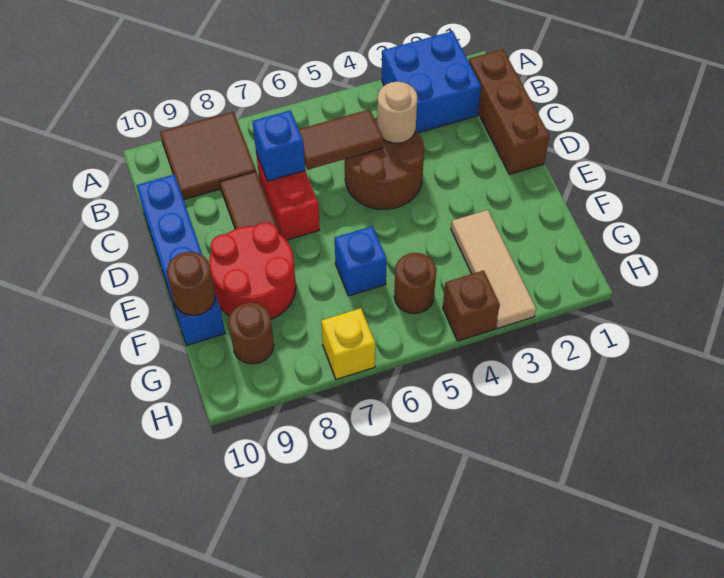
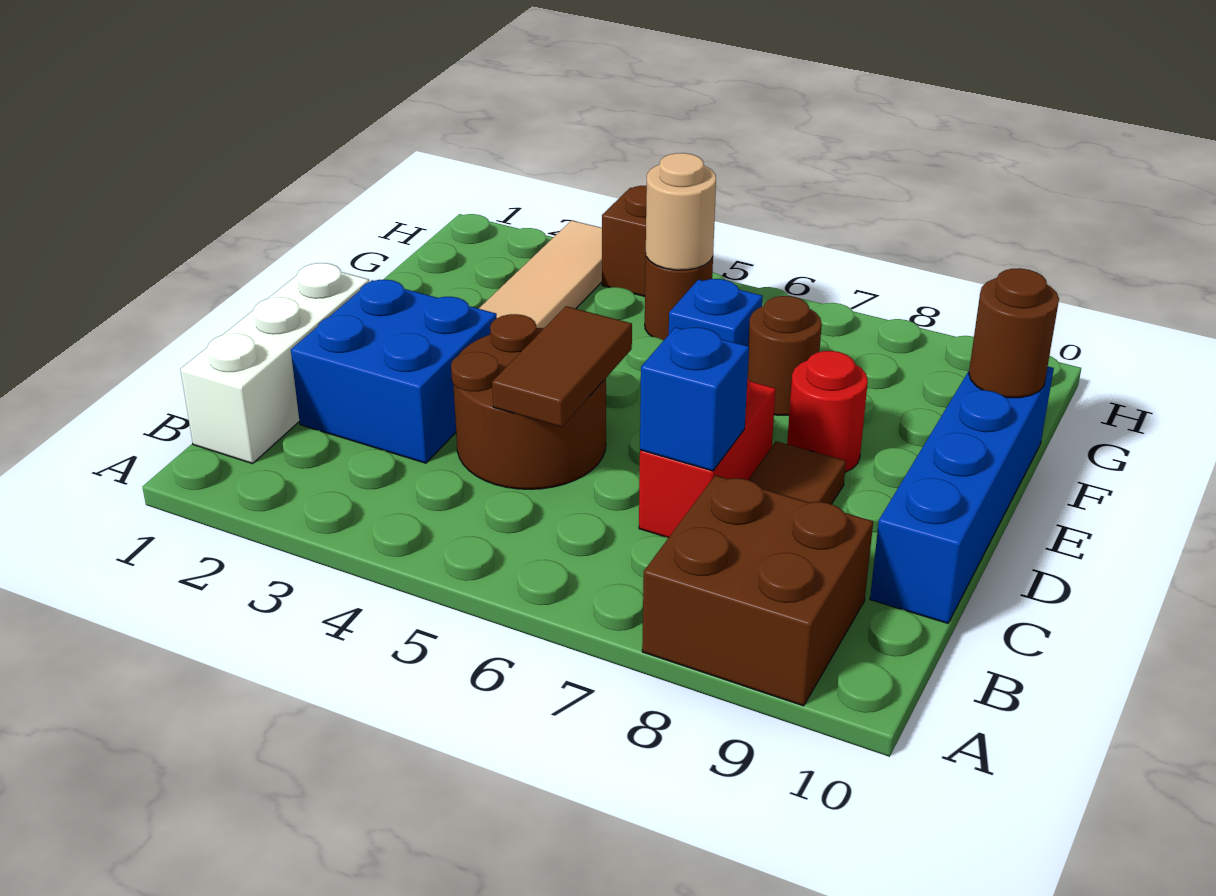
blue 2x2 brick [382,31,481,133] -> blue 2x2 brick moved to [291,280,497,463]
brown 2x2 tile [160,112,256,200] -> brown 2x2 brick [642,475,873,706]
brown 1x3 brick [469,49,550,174] -> white 1x3 brick [180,263,369,464]
tan 1x1 round brick [377,82,417,143] -> tan 1x1 round brick moved to [646,153,716,270]
brown 1x2 tile [299,109,383,170] -> brown 1x2 tile turned to [492,306,632,427]
red 2x2 round brick [209,222,296,319] -> red 1x1 round brick [787,351,868,472]
brown 1x1 round brick [228,303,274,364] -> brown 1x1 round brick moved to [747,296,822,415]
yellow 1x1 brick [321,308,375,380] -> none

